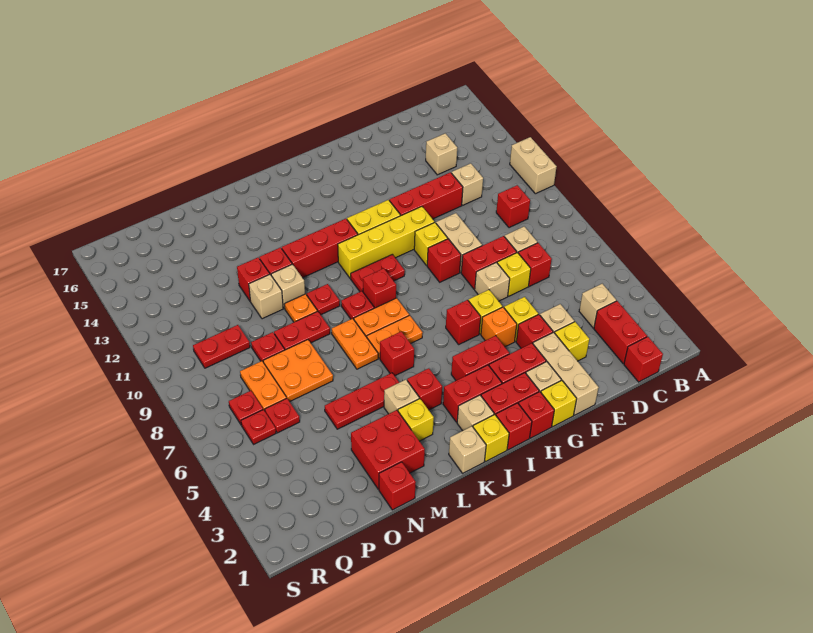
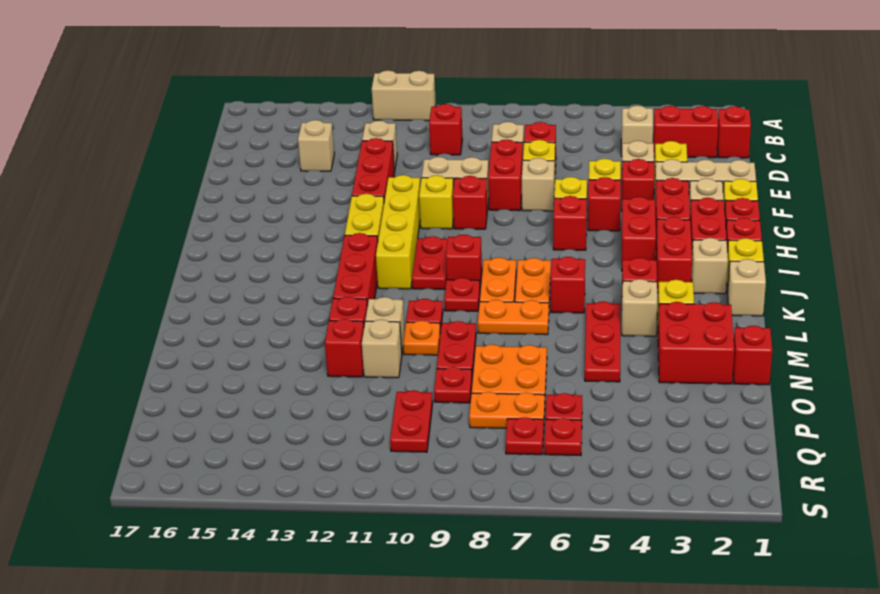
orange 1x1 brick [481,307,517,347] -> red 1x1 brick [588,177,621,231]

